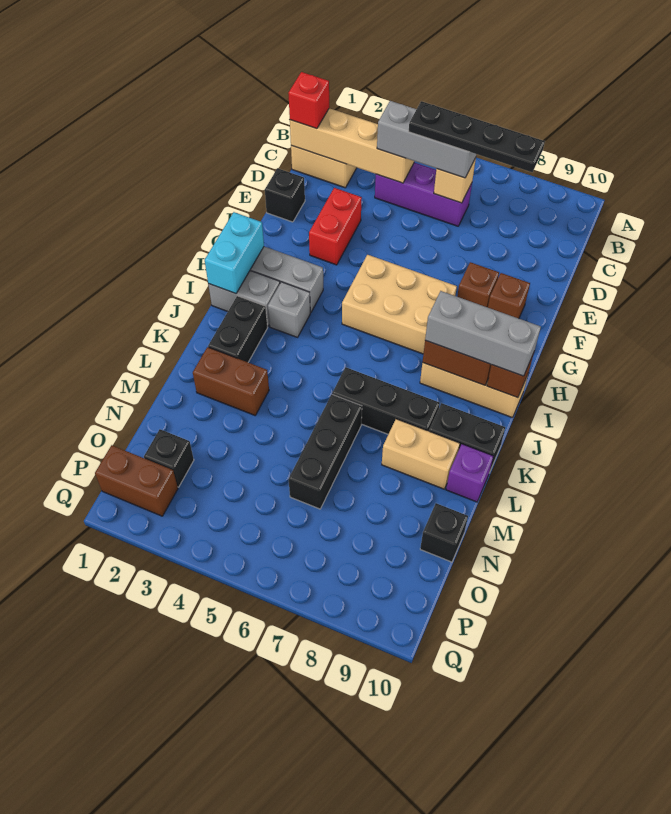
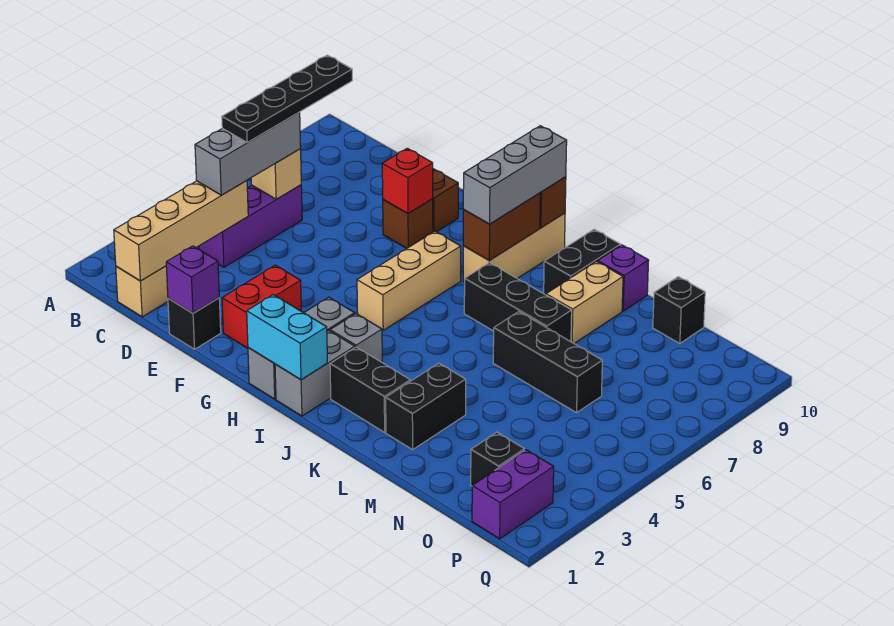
red 1x1 brick [288,72,329,129] -> red 1x1 brick moved to [382,148,433,214]
none -> purple 1x1 brick [166,246,219,313]
red 1x2 brick [309,188,362,265] -> red 1x2 brick turned to [222,265,301,348]
tan 2x3 brick [342,255,457,354] -> tan 1x3 brick [357,231,461,330]
black 1x3 brick [332,367,440,434] -> black 1x3 brick turned to [464,263,572,342]
brown 1x2 brick [193,347,269,415] -> black 1x2 brick [386,363,466,450]
brown 1x2 brick [95,445,178,516] -> purple 1x2 brick [472,450,554,539]

